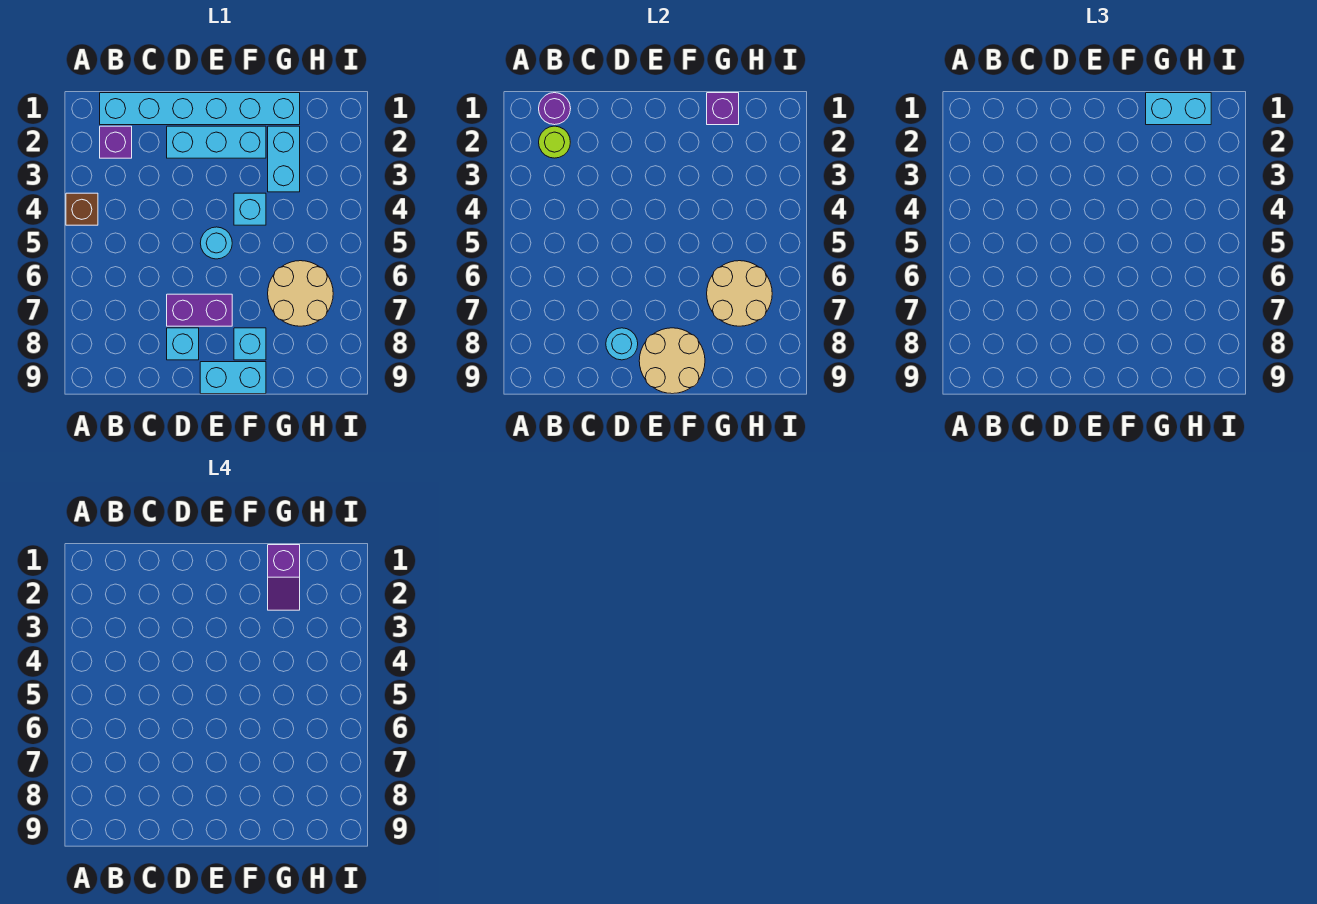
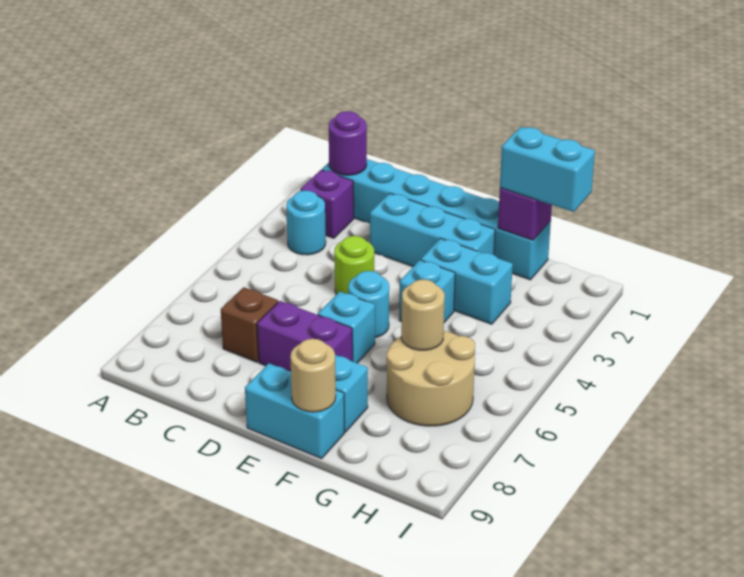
brown 1x1 brick [66,193,98,225] -> brown 1x1 brick moved to [221,287,278,362]
lime 1x1 round brick [539,126,570,158] -> lime 1x1 round brick moved to [334,236,374,295]
cyan 1x1 brick [167,328,199,360] -> cyan 1x1 brick moved to [318,292,375,363]
cyan 1x1 round brick [606,328,638,360] -> cyan 1x1 round brick moved to [286,191,326,255]
tan 2x2 round brick [639,328,705,394] -> tan 1x1 round brick [290,339,336,412]
purple 1x2 slope [268,545,300,610] -> none
cyan 1x2 brick [268,126,300,192] -> cyan 1x2 brick turned to [421,238,513,324]
tan 2x2 round brick [707,261,772,326] -> tan 1x1 round brick [401,279,445,350]

